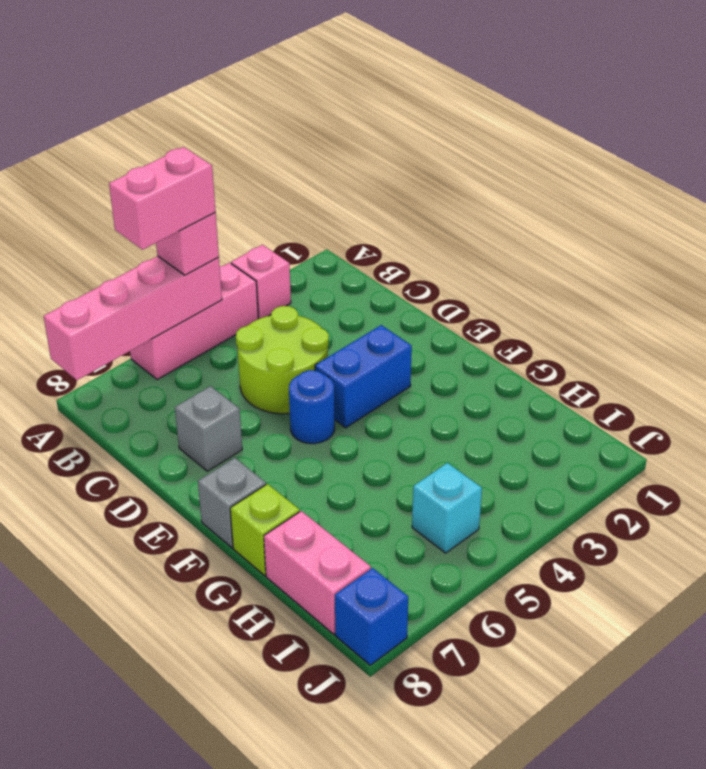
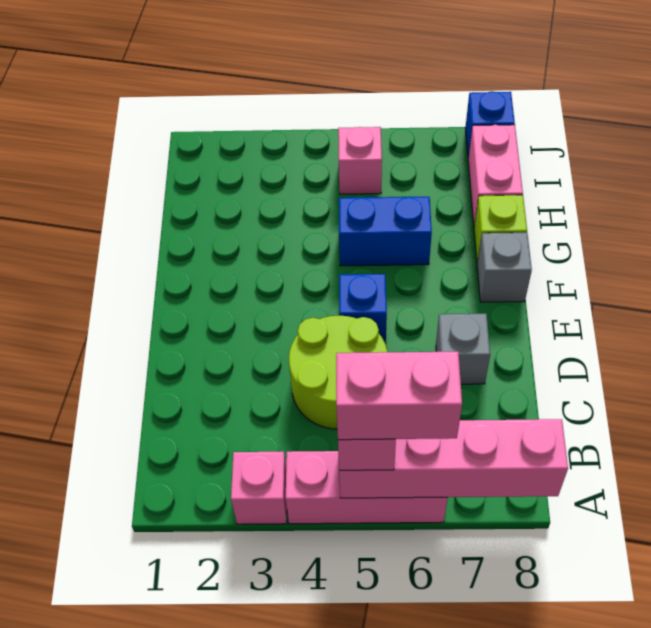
blue 1x2 brick [315,325,412,428] -> blue 1x2 brick moved to [339,197,432,266]
blue 1x1 round brick [289,370,335,444] -> blue 1x1 brick [339,274,387,343]
cyan 1x1 brick [412,463,482,553] -> pink 1x1 brick [338,127,382,194]

